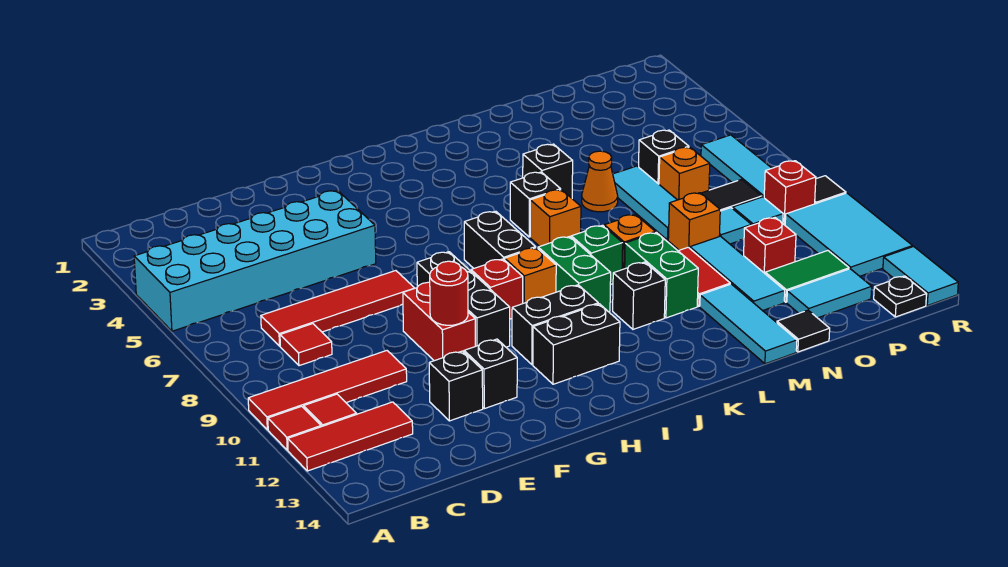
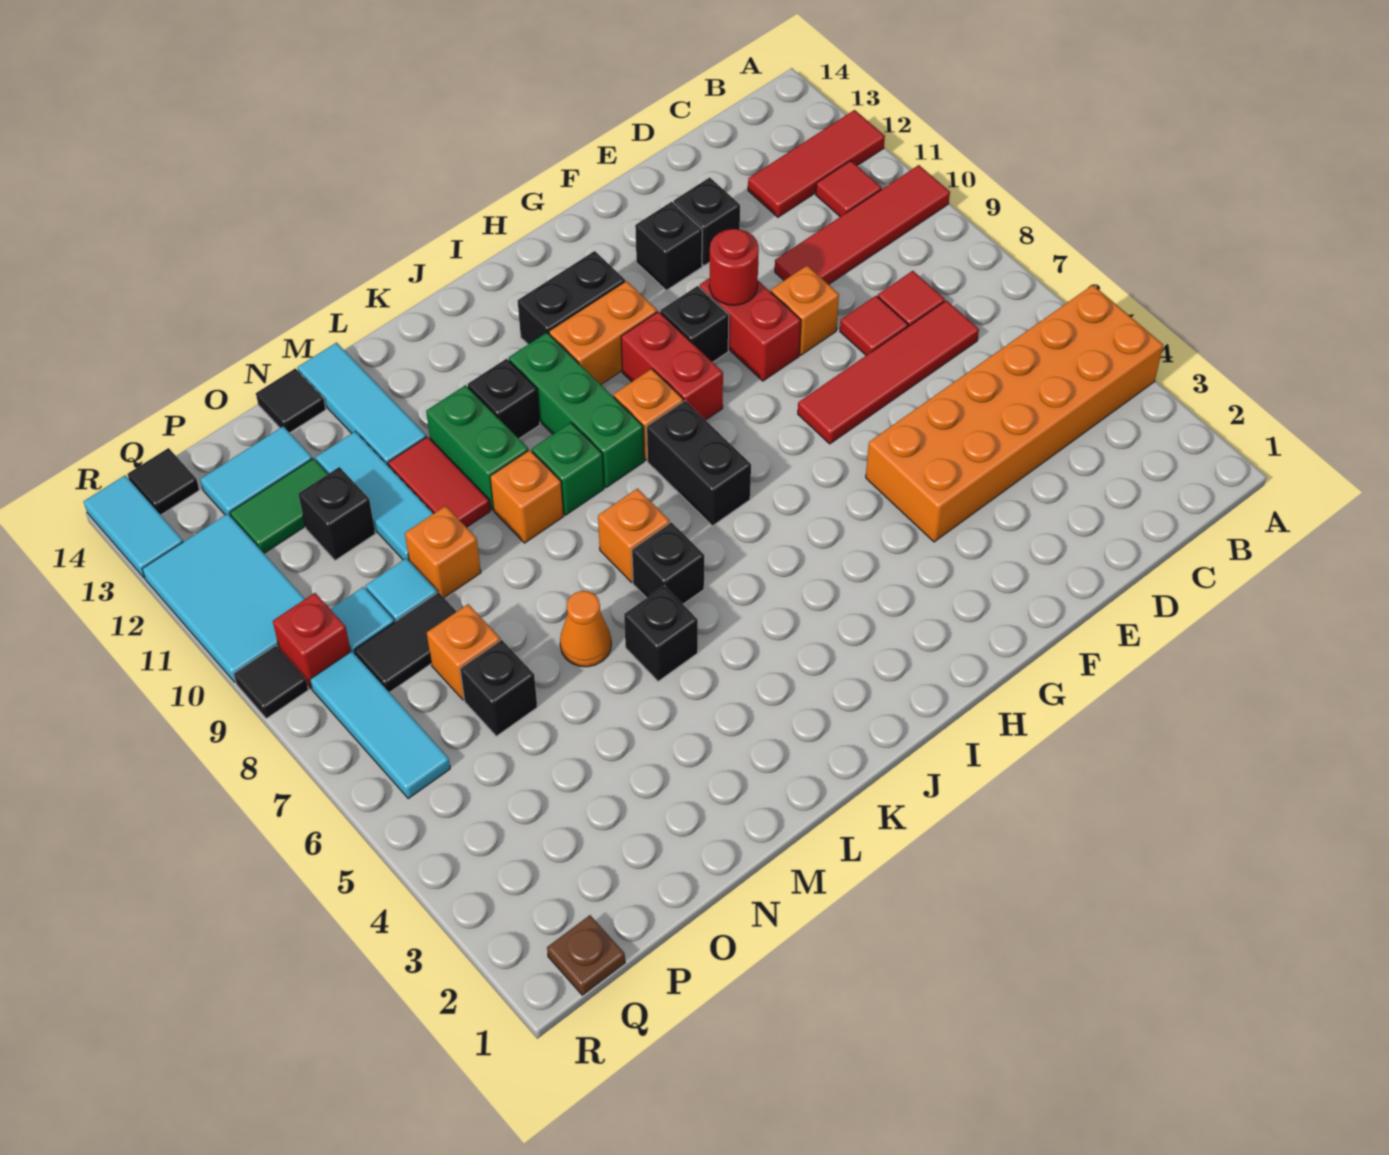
cyan 2x6 brick [134,190,376,331] -> orange 2x6 brick [866,285,1163,542]
red 1x1 tile [268,406,321,450] -> red 1x1 tile moved to [840,296,908,355]
none -> orange 1x1 brick [771,266,839,355]
black 1x3 brick [417,252,510,347] -> black 1x1 brick [661,286,729,362]
red 1x1 brick [471,259,523,319] -> red 1x2 brick [621,311,723,420]
black 1x2 brick [512,285,598,365] -> orange 1x2 brick [549,281,657,384]
green 1x2 brick [538,236,611,312] -> green 1x3 brick [509,333,644,488]
cyan 1x3 tile [613,166,677,240] -> none
red 1x1 brick [744,218,796,273] -> black 1x1 brick [298,467,375,560]
none -> brown 1x1 plate [547,915,625,995]
black 1x1 plate [874,276,927,317] -> black 1x1 tile [128,448,199,515]

